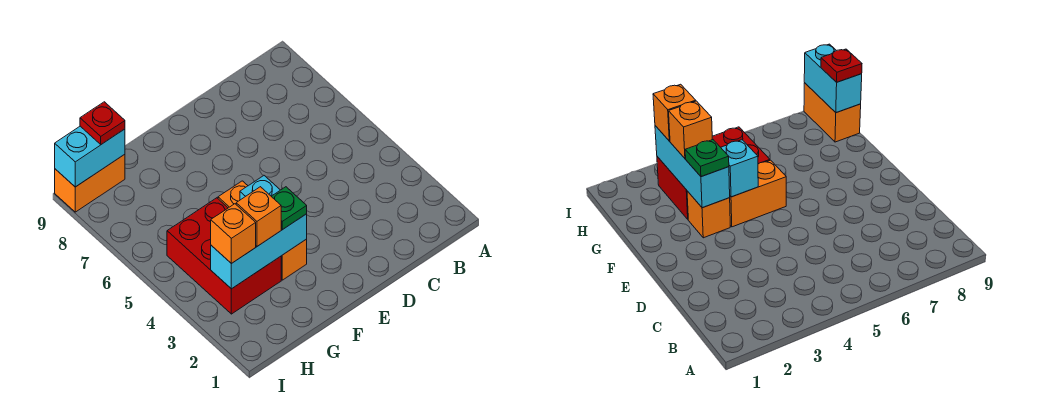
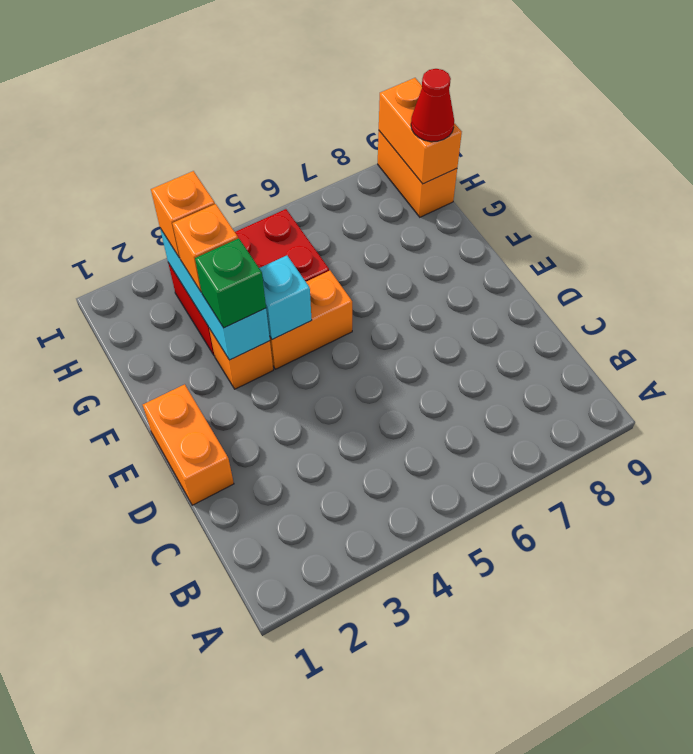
none -> orange 1x2 brick [143,384,234,505]
green 1x1 plate [271,187,307,229] -> green 1x1 brick [195,238,266,328]
cyan 1x2 brick [55,126,125,187] -> orange 1x2 brick [379,78,462,184]
red 1x1 plate [80,102,125,144] -> red 1x1 cone [411,69,454,142]

